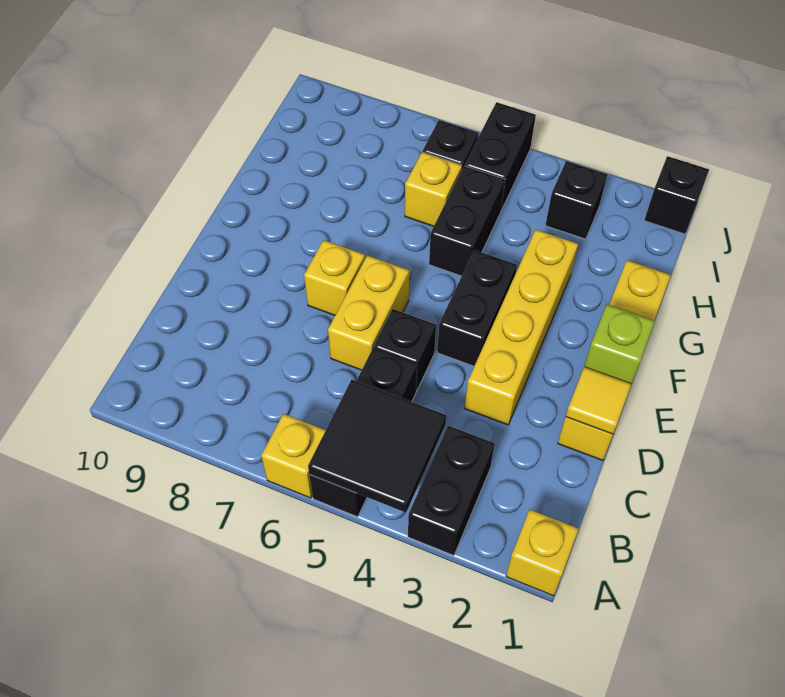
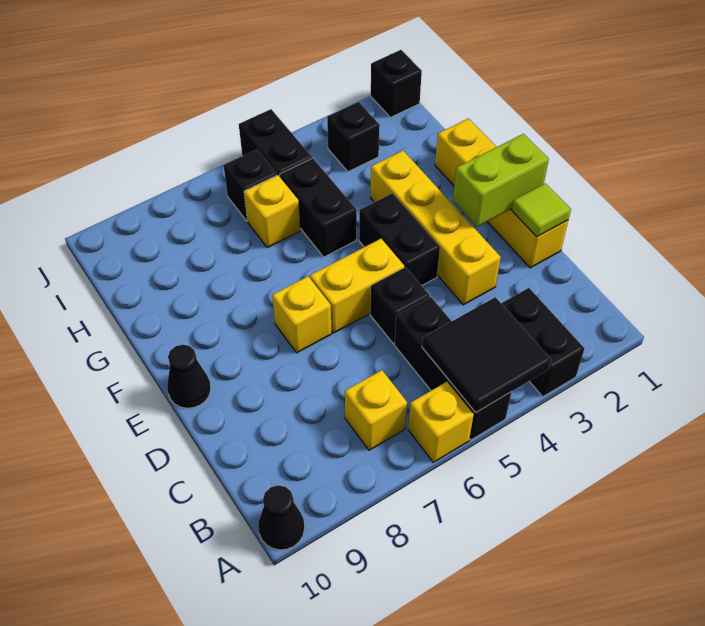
yellow 1x1 brick [506,510,579,596] -> yellow 1x1 brick moved to [345,370,407,450]
none -> black 1x1 cone [258,485,305,550]
yellow 1x1 tile [566,367,631,434] -> lime 1x1 tile [512,183,571,237]
yellow 1x2 brick [328,255,409,370] -> yellow 1x2 brick turned to [310,239,404,333]
lime 1x1 brick [584,304,655,384] -> lime 1x2 brick [453,134,549,227]
none -> black 1x1 cone [167,345,211,408]

